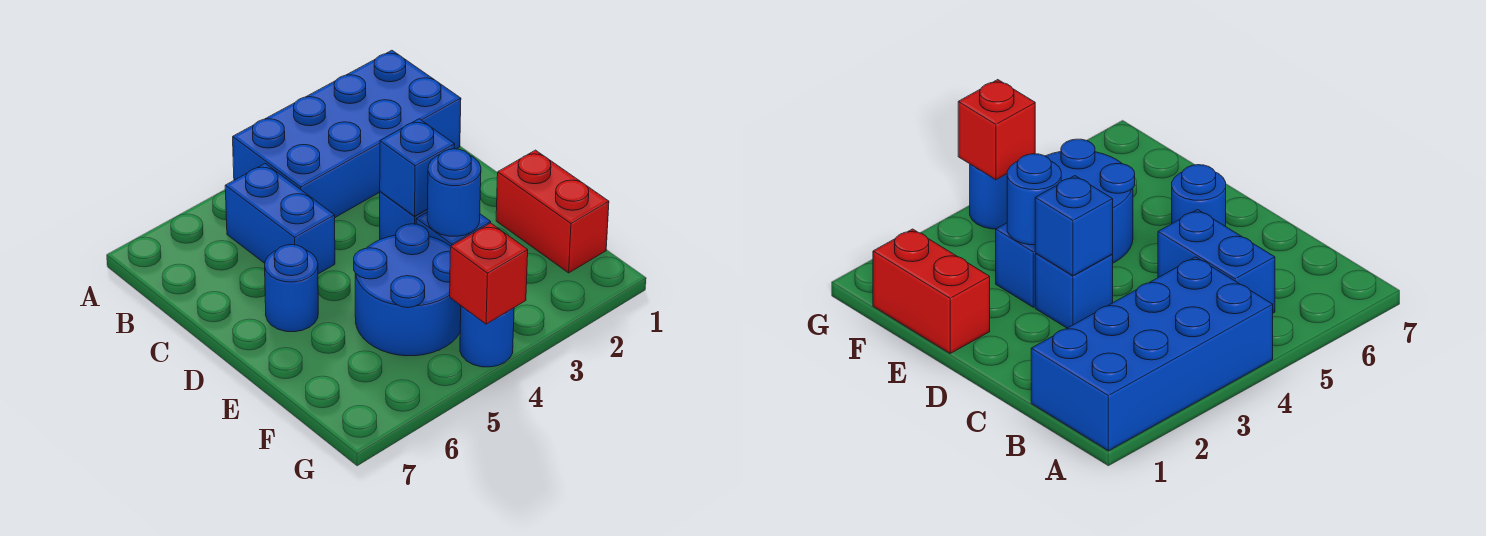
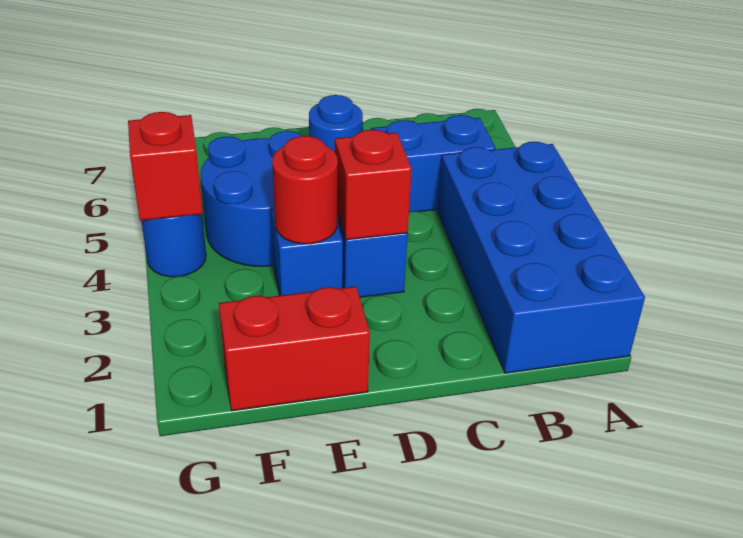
blue 1x1 brick [380,119,455,216] -> red 1x1 brick [335,130,412,240]
blue 1x1 round brick [427,149,481,236] -> red 1x1 round brick [272,136,338,244]

